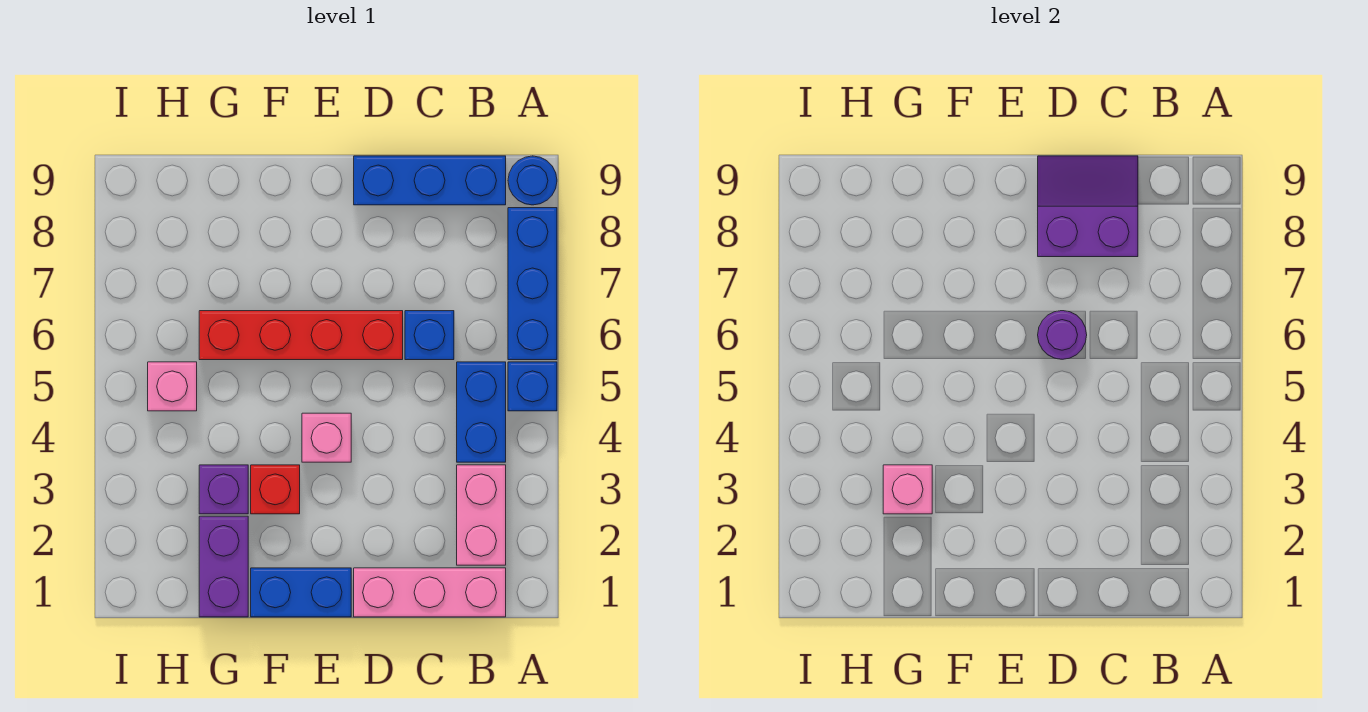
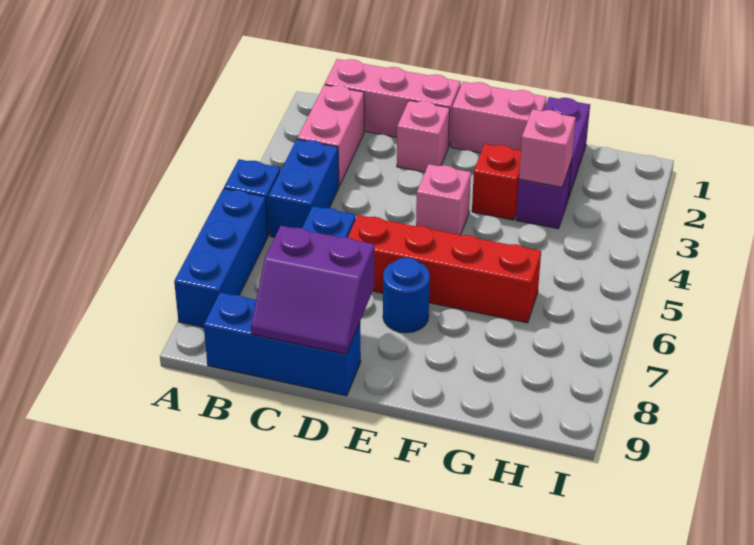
blue 1x1 round brick [508,156,557,205] -> blue 1x1 round brick moved to [383,258,430,333]
purple 1x1 round brick [1038,311,1087,359] -> none
blue 1x2 brick [251,568,351,617] -> pink 1x2 brick [451,82,547,153]
pink 1x1 brick [148,362,197,411] -> pink 1x1 brick moved to [397,100,450,172]

